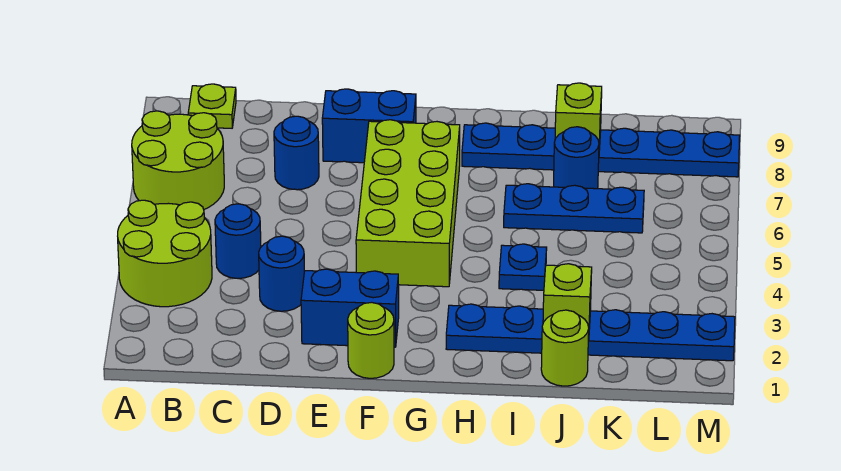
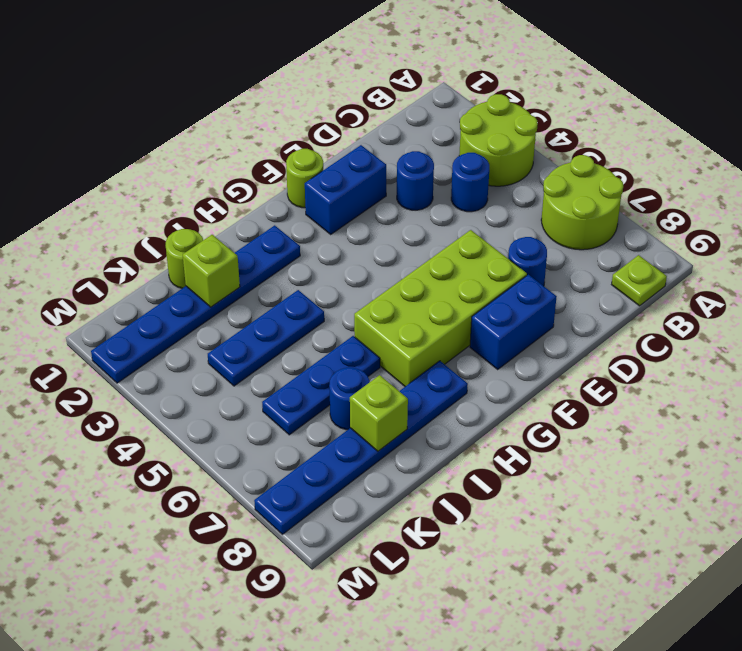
lime 2x4 brick [356,120,460,287] -> lime 2x4 brick turned to [354,230,527,386]
blue 1x1 plate [499,244,547,290] -> blue 1x3 plate [208,290,324,386]

